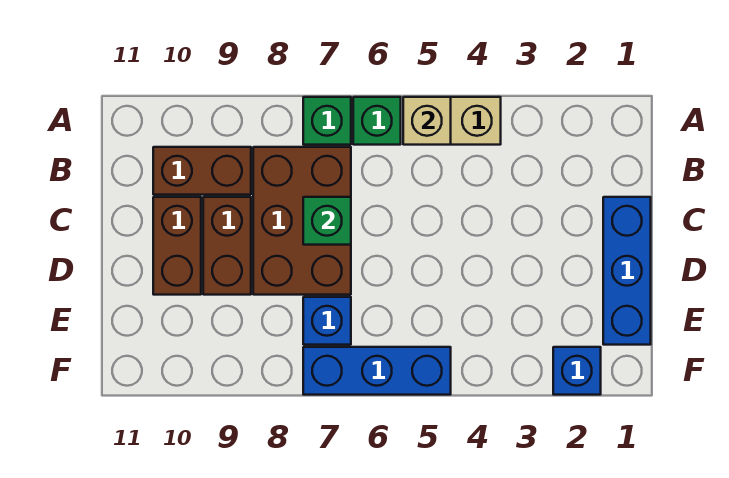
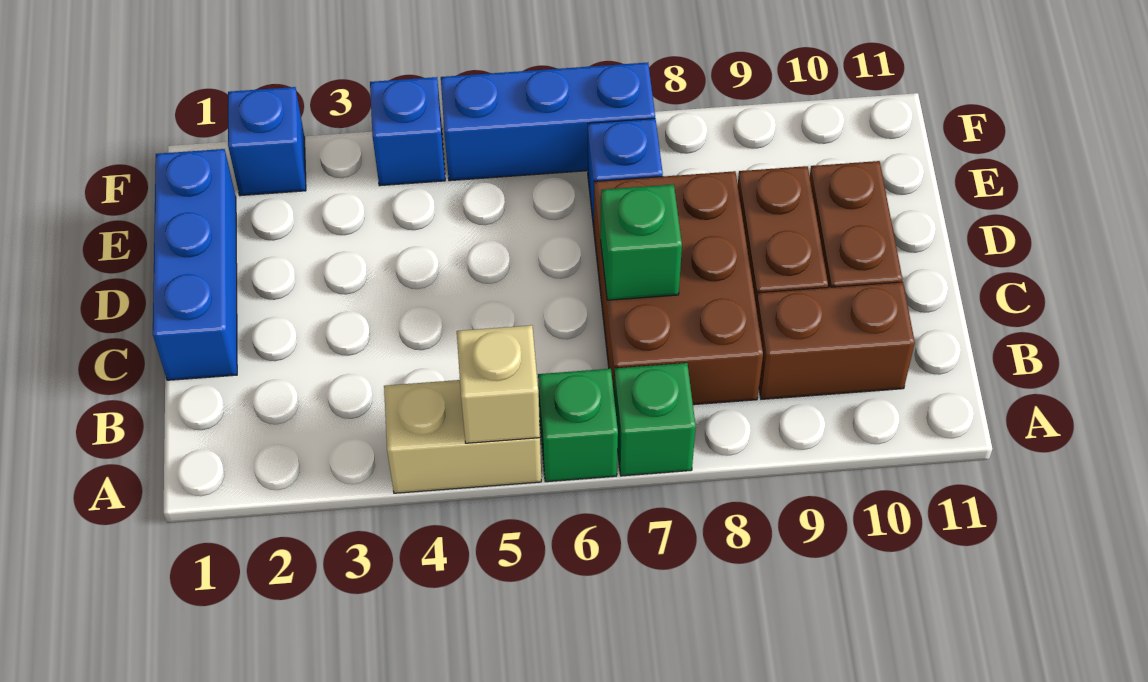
none -> blue 1x1 brick [370,77,445,186]

